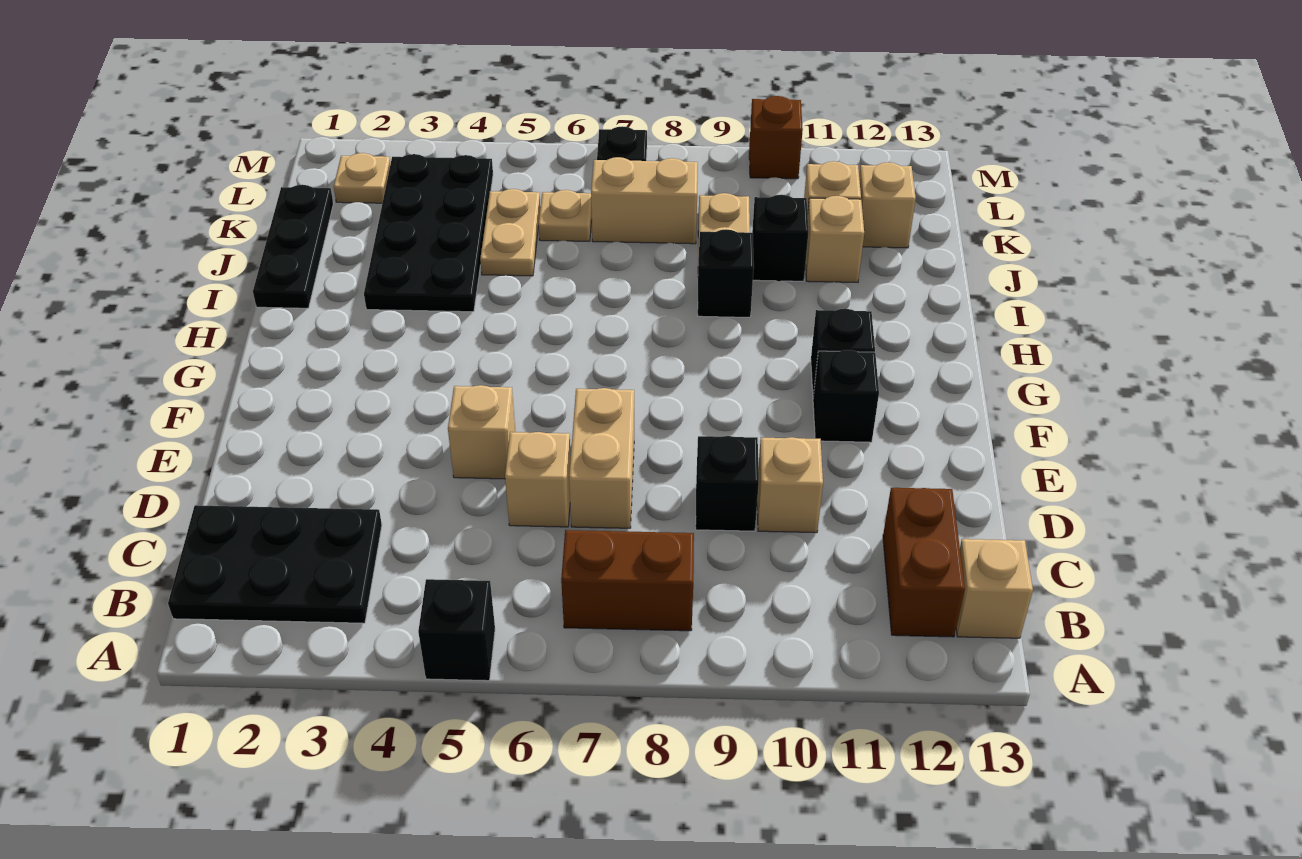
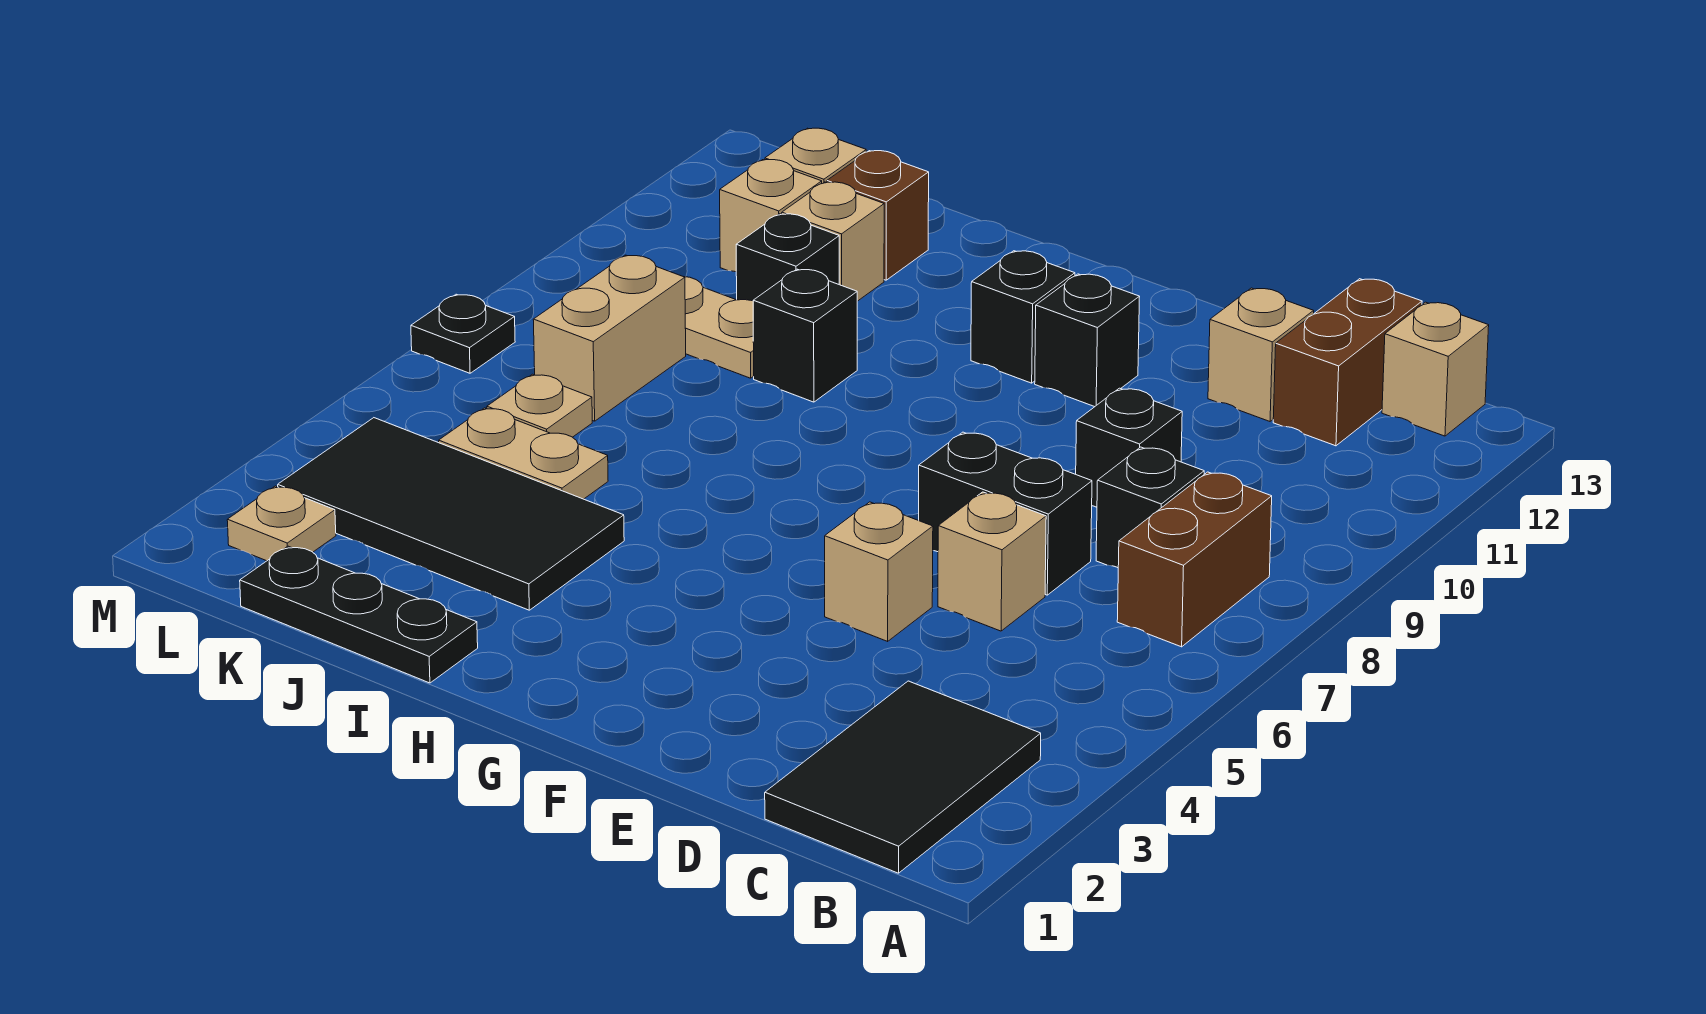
black 1x1 brick [418,579,495,681] -> black 1x1 brick moved to [1096,447,1204,568]
black 2x3 plate [168,505,382,623] -> black 2x3 tile [765,681,1041,873]
brown 1x2 brick [883,488,965,637] -> brown 1x2 brick turned to [1273,279,1422,446]
tan 1x2 brick [569,388,634,528] -> black 1x2 brick [919,432,1092,595]
tan 1x1 brick [757,437,823,533] -> tan 1x1 brick moved to [1208,288,1314,421]
black 2x4 plate [364,154,493,312] -> black 2x4 tile [278,418,624,610]
brown 1x1 brick [749,96,803,179] -> brown 1x1 brick moved to [827,151,929,280]

